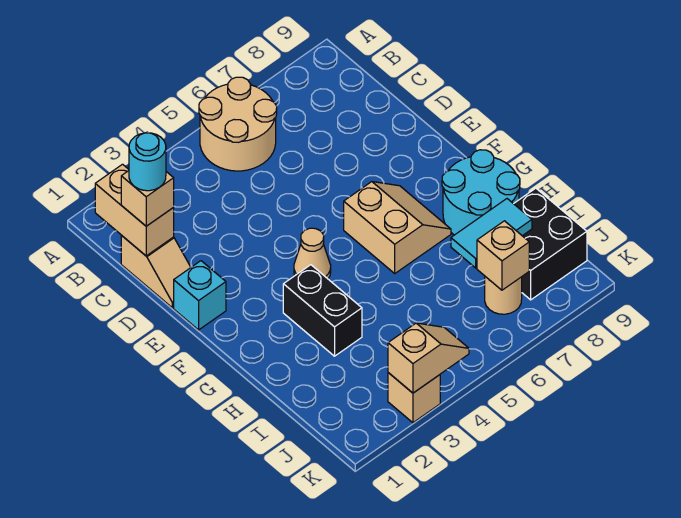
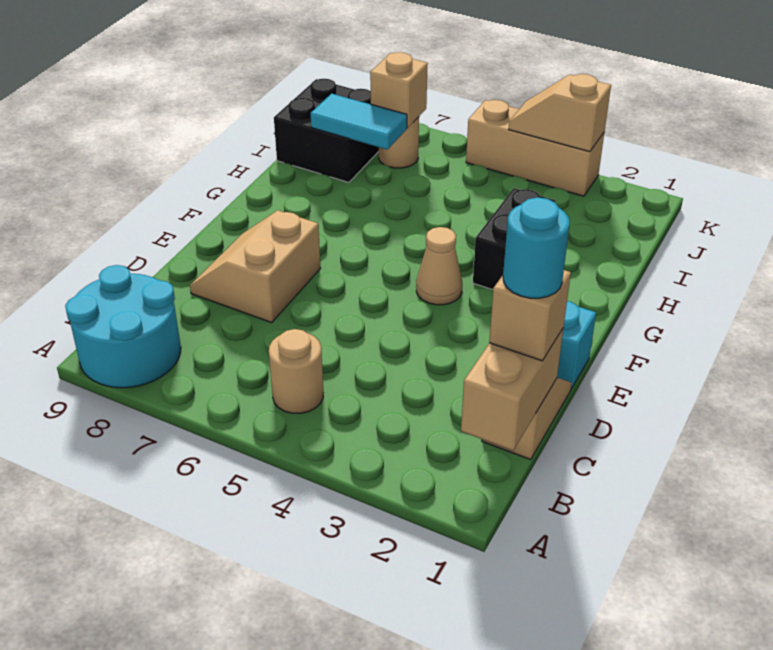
tan 2x2 round brick [199,77,277,171] -> tan 1x1 round brick [269,329,323,413]
tan 2x2 slope [344,182,451,273] -> tan 2x2 slope moved to [190,210,321,323]
cyan 2x2 round brick [442,150,520,235] -> cyan 2x2 round brick moved to [65,265,181,388]
tan 1x1 brick [388,373,440,423] -> tan 1x3 brick [466,100,604,196]

